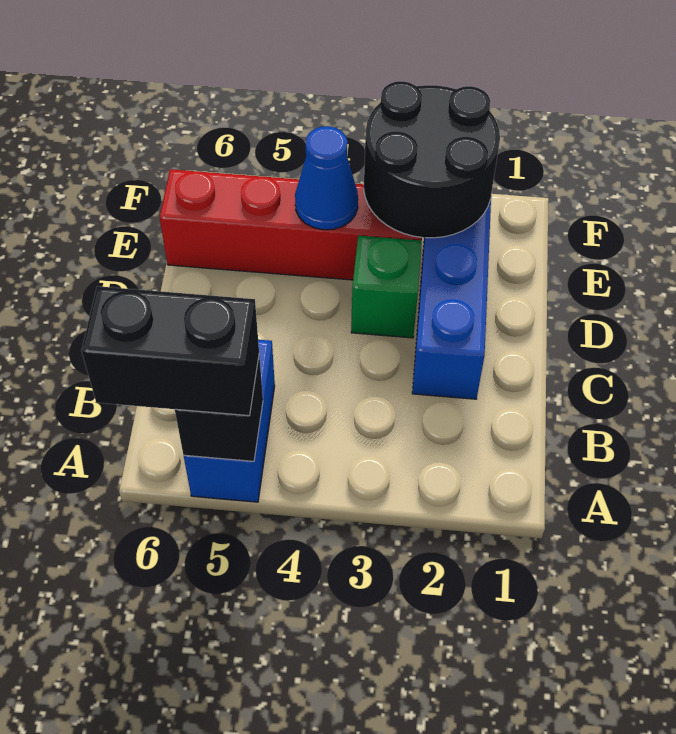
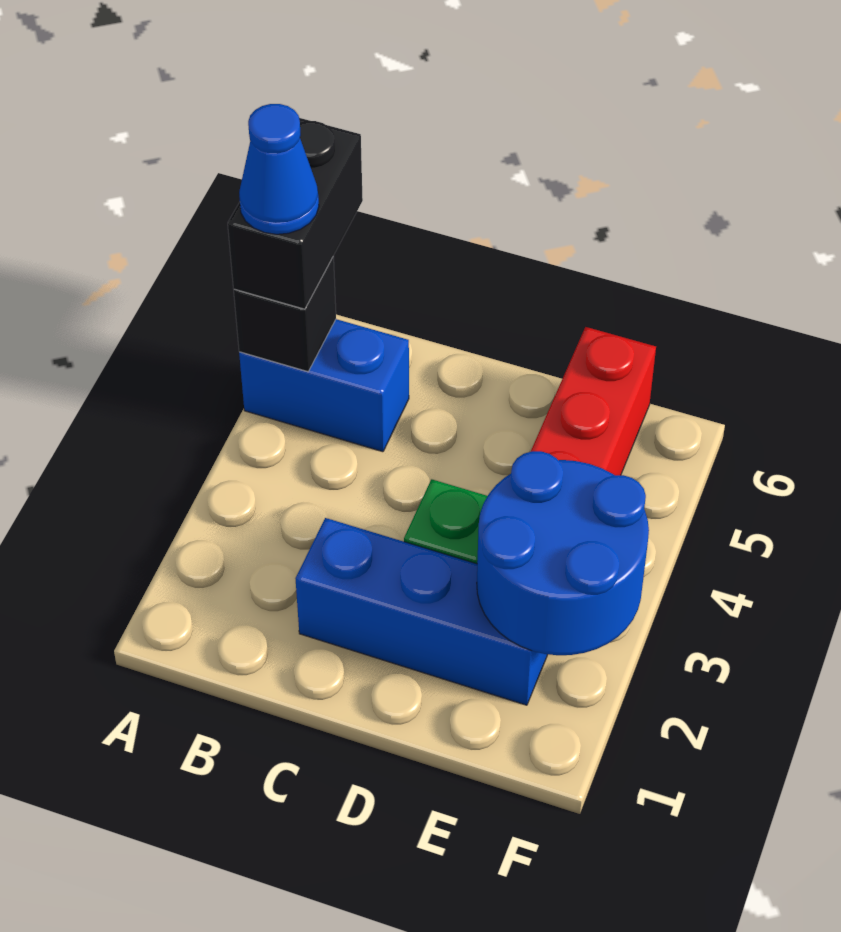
black 2x2 round brick [364,81,500,238] -> blue 2x2 round brick [477,451,649,655]
blue 1x1 cone [295,126,358,230] -> blue 1x1 cone moved to [239,104,319,234]

